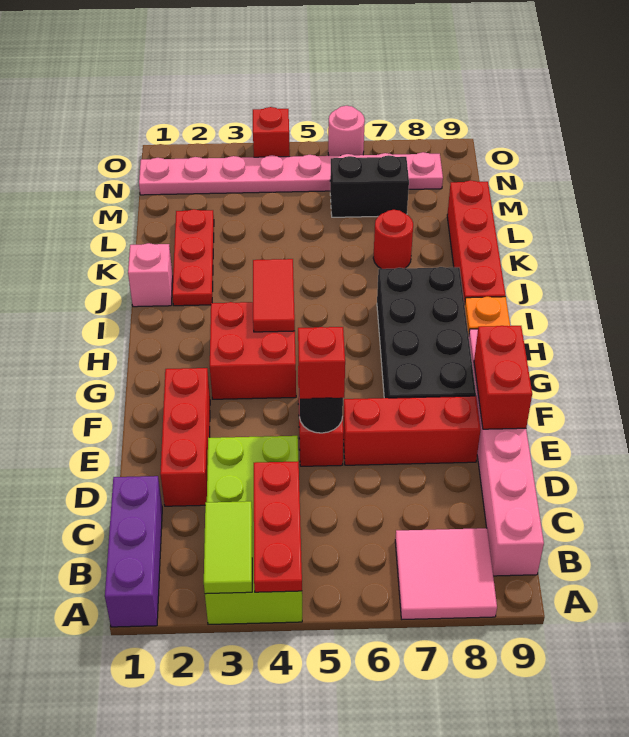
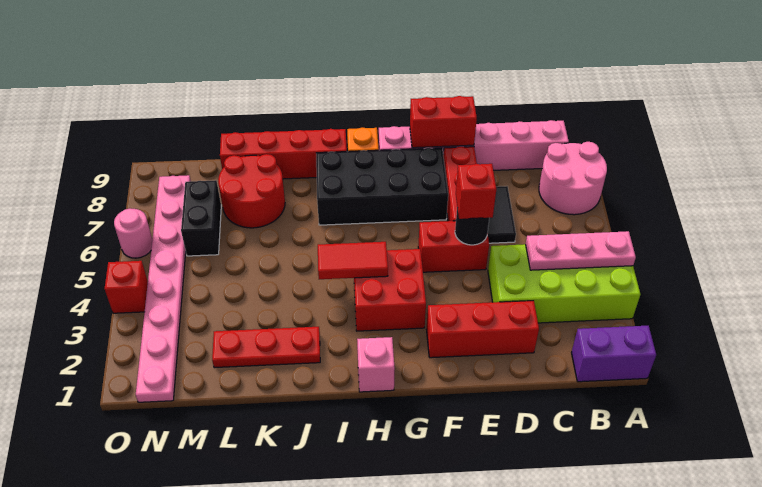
purple 1x3 brick [105,476,162,627] -> purple 1x2 brick [571,326,656,382]
lime 1x2 tile [204,501,252,594] -> none
red 1x3 plate [254,461,302,592] -> pink 1x3 plate [526,231,636,270]
pink 2x2 tile [395,528,497,619] -> pink 2x2 round brick [539,142,607,215]
none -> black 1x2 tile [488,186,516,243]
pink 1x1 brick [128,243,173,307] -> pink 1x1 brick moved to [357,337,395,392]
red 1x1 round brick [373,210,413,269] -> red 2x2 round brick [218,154,285,228]

